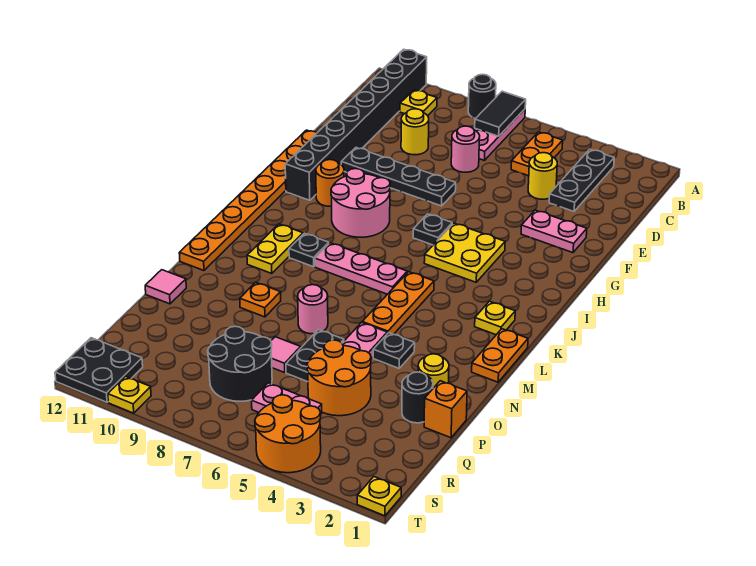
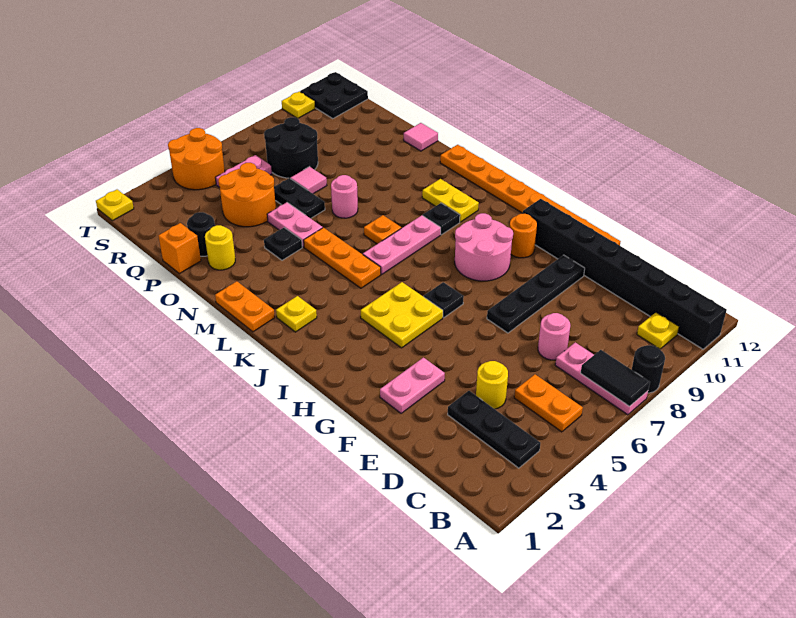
yellow 1x1 round brick [401,109,429,155] -> none
orange 1x1 plate [240,282,281,317] -> orange 1x1 plate moved to [364,215,401,244]

